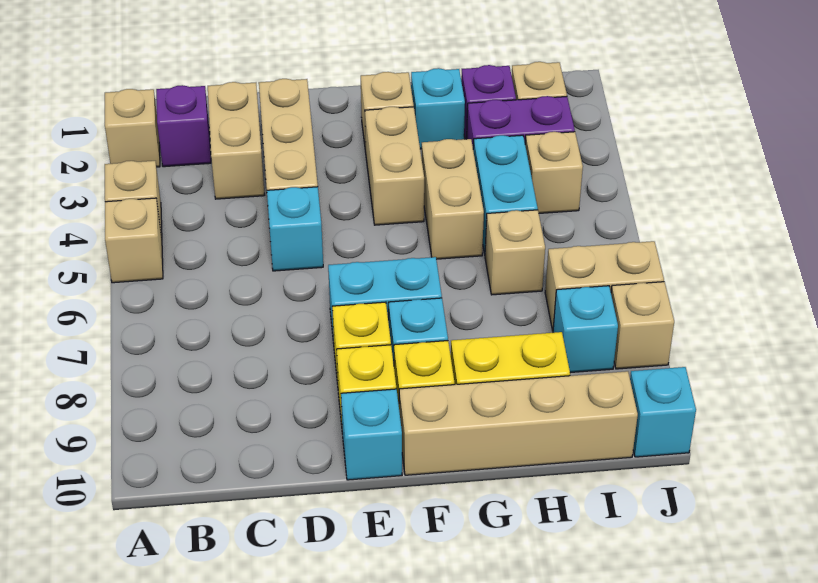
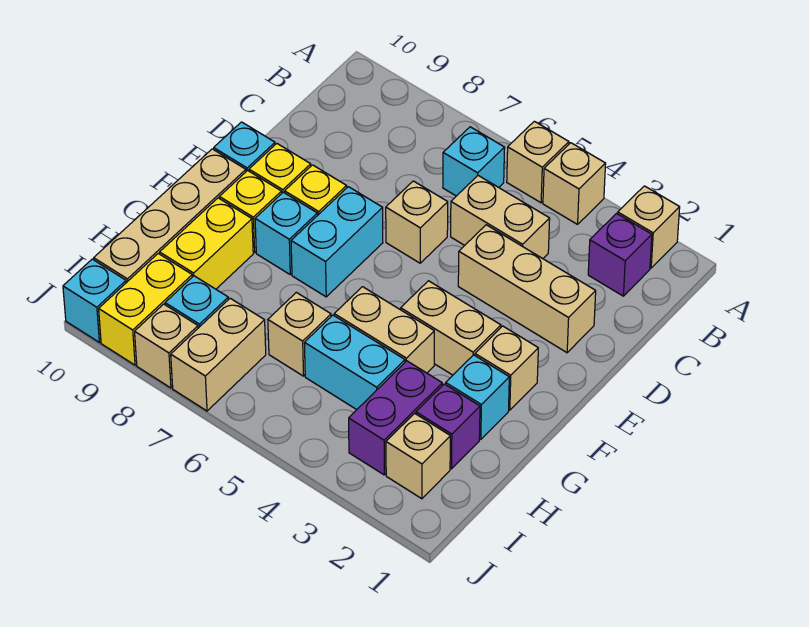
tan 1x2 brick [208,82,264,199] -> tan 1x2 brick moved to [451,176,550,259]
cyan 1x1 brick [267,187,323,271] -> cyan 1x1 brick moved to [443,127,505,196]
tan 1x1 brick [525,132,583,213] -> tan 1x1 brick moved to [386,181,448,263]
none -> yellow 1x2 brick [99,254,192,365]

